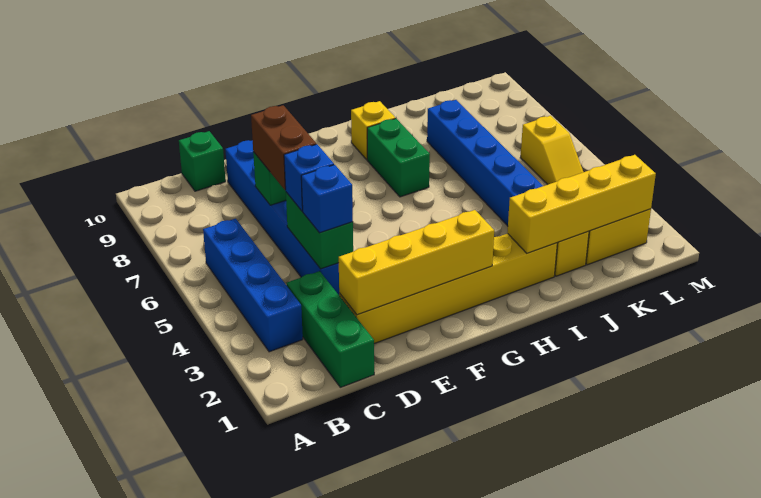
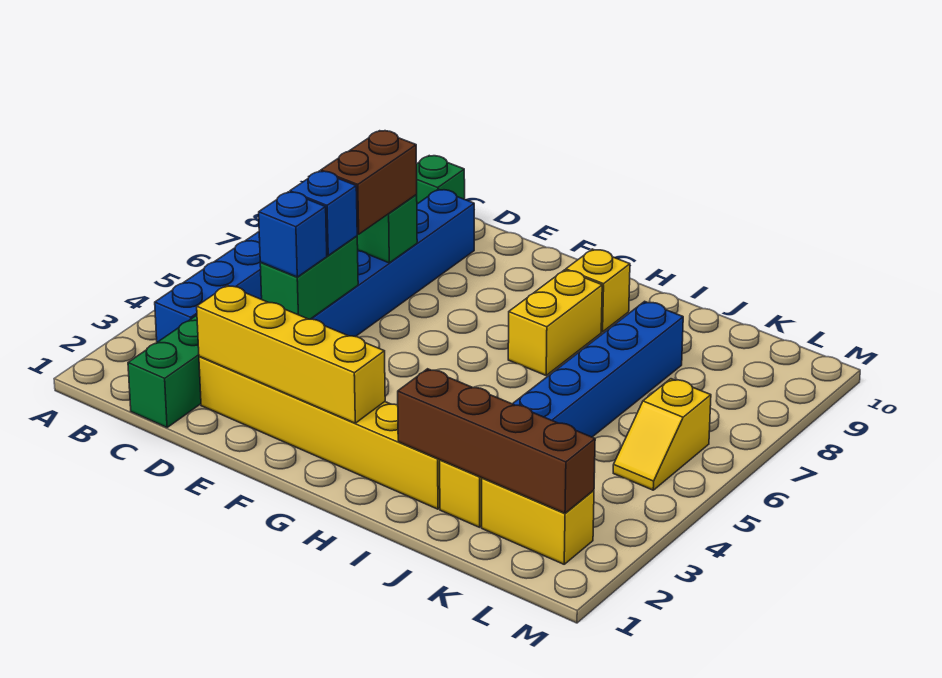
green 1x2 brick [367,119,430,197] -> yellow 1x2 brick [508,270,602,375]
yellow 1x4 brick [507,155,656,253] -> brown 1x4 brick [398,369,595,513]

